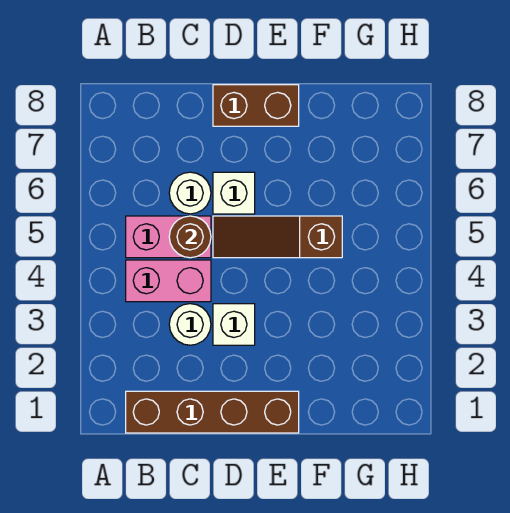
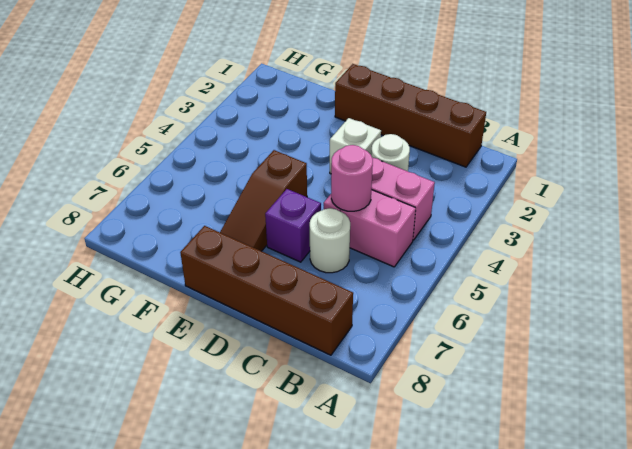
brown 1x1 round brick [169,216,211,258] -> pink 1x1 round brick [331,145,373,211]
brown 1x3 slope [213,216,342,258] -> brown 1x3 slope turned to [220,150,307,251]
white 1x1 brick [213,172,255,214] -> purple 1x1 brick [265,189,321,262]
brown 1x2 brick [213,85,299,126] -> brown 1x4 brick [180,226,353,355]

